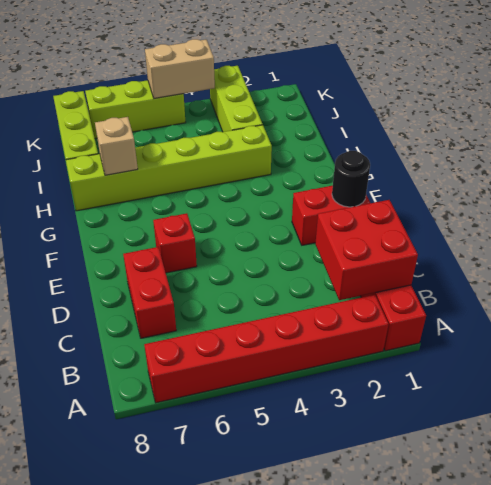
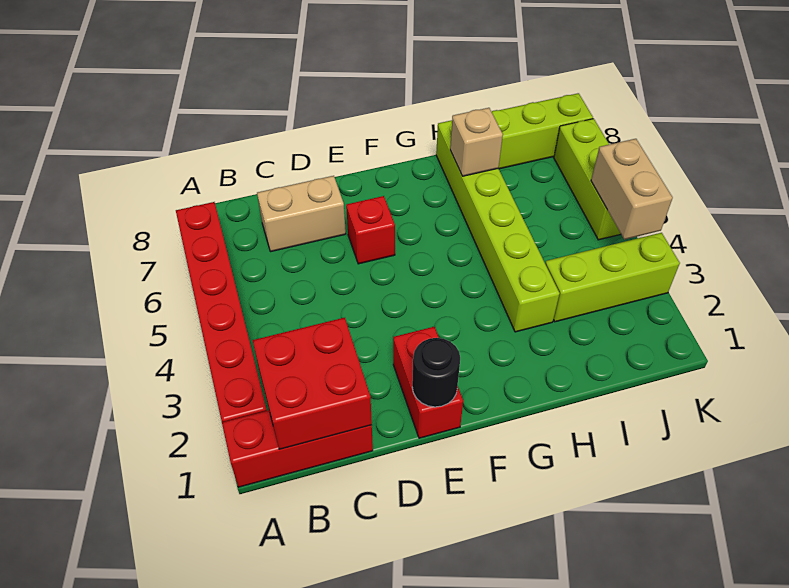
red 1x2 brick [123,247,176,338] -> tan 1x2 brick [257,176,346,252]

